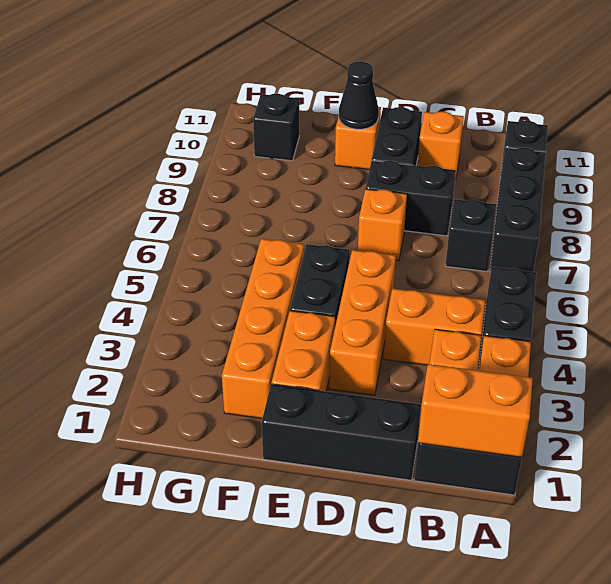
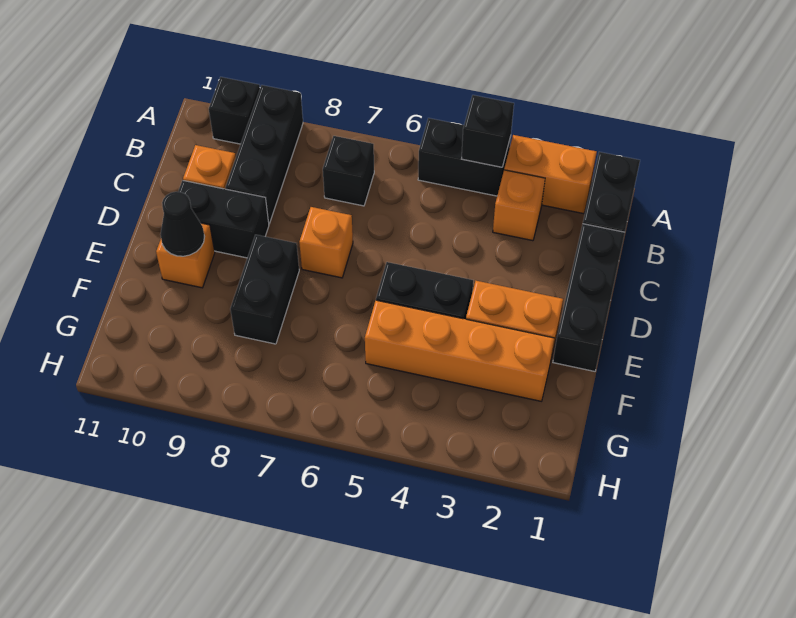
orange 1x2 brick [418,364,533,457] -> none
black 1x3 brick [490,148,546,272] -> black 1x3 brick turned to [225,85,303,224]
orange 1x2 brick [384,288,485,365] -> none
black 1x2 brick [365,161,456,236] -> black 1x2 brick moved to [230,235,299,344]
orange 1x3 brick [329,250,396,395] -> none
black 1x1 brick [253,94,299,161] -> black 1x1 brick moved to [462,95,514,167]

